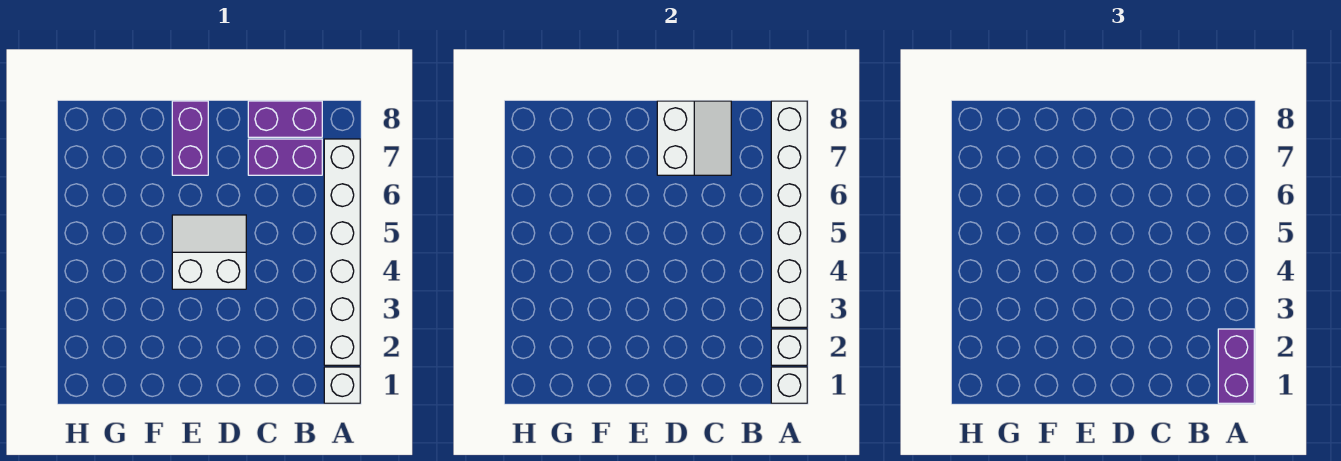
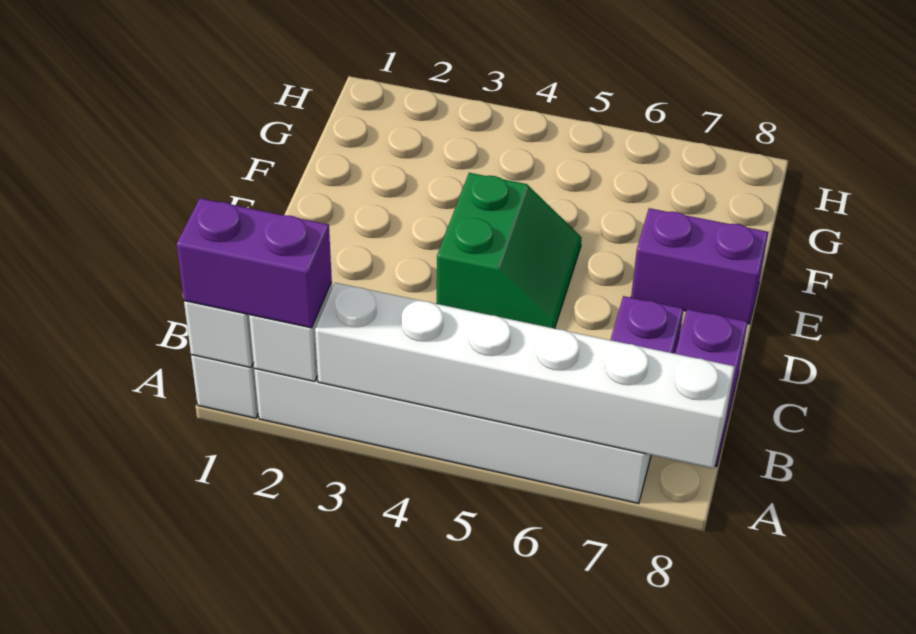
white 2x2 slope [657,101,731,175] -> none
white 2x2 slope [172,215,246,289] -> green 2x2 slope [437,173,582,328]

